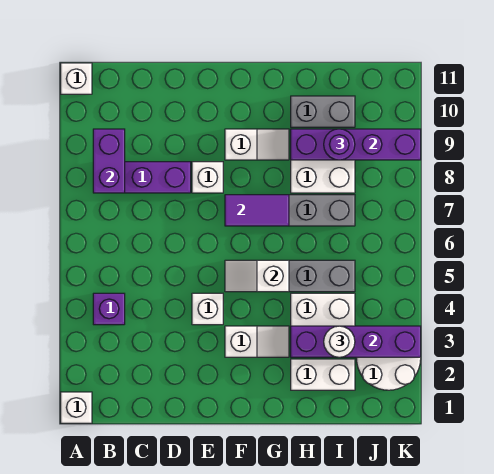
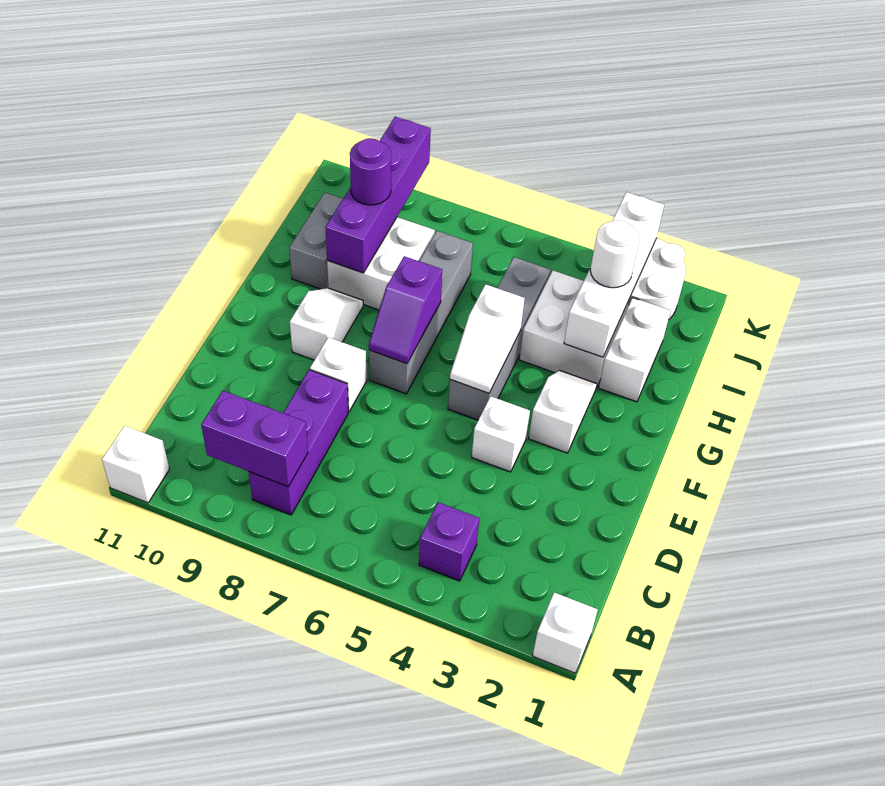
purple 1x2 tile [225,195,289,226] -> purple 1x2 slope [369,256,442,364]
purple 1x4 brick [291,326,421,357] -> white 1x4 brick [564,192,664,357]

